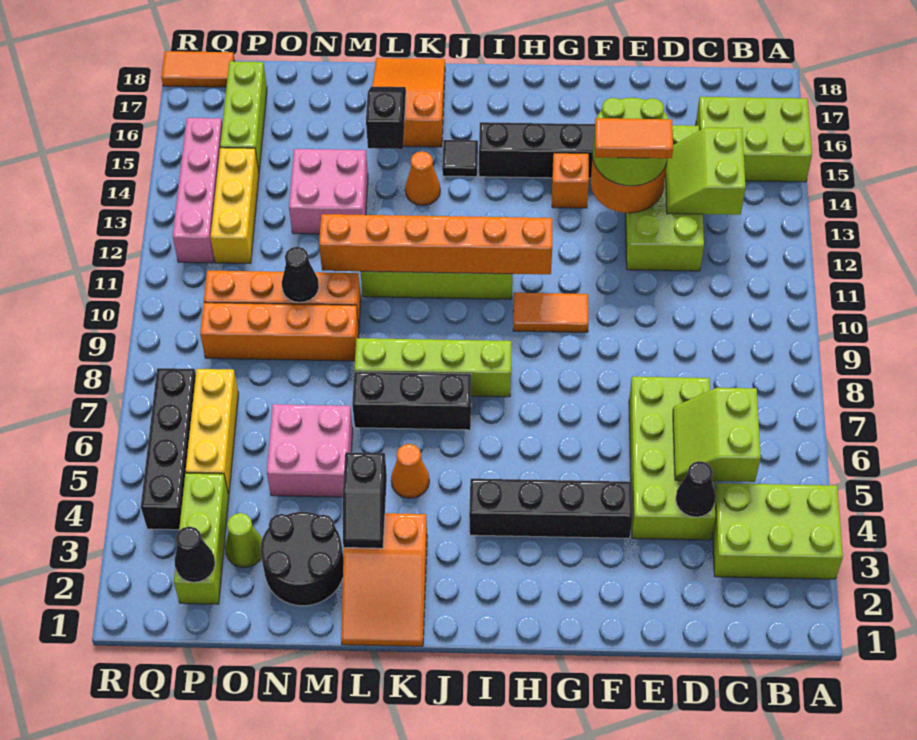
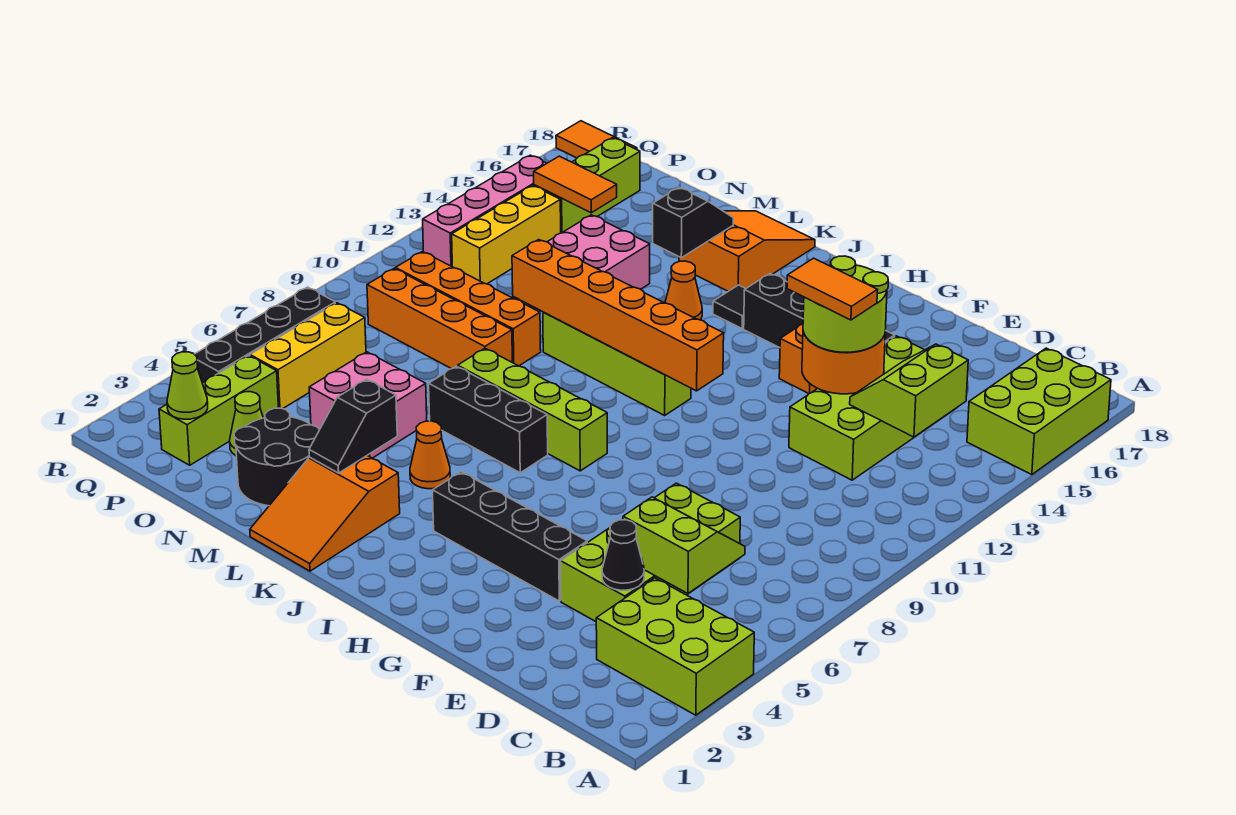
lime 2x3 brick [696,97,812,182] -> lime 2x3 brick turned to [967,348,1111,475]
lime 2x2 slope [673,388,761,482] -> lime 2x2 slope turned to [623,497,745,594]
orange 1x2 tile [513,293,588,332] -> orange 1x2 tile moved to [534,156,617,213]
black 1x1 cone [282,247,319,302] -> none
black 1x1 cone [174,527,215,582] -> lime 1x1 cone [167,352,208,419]

